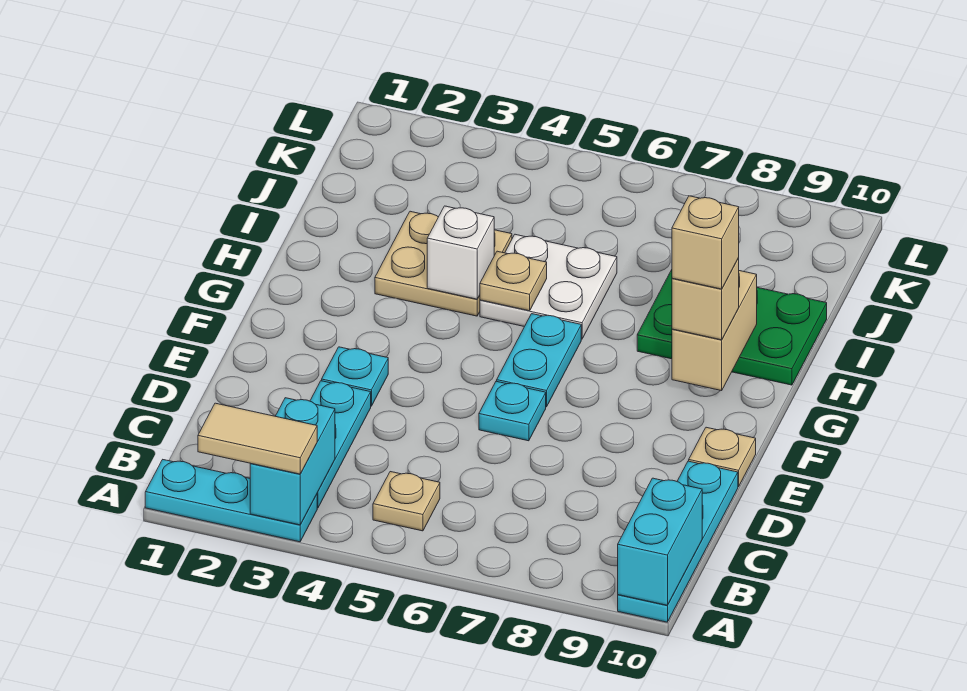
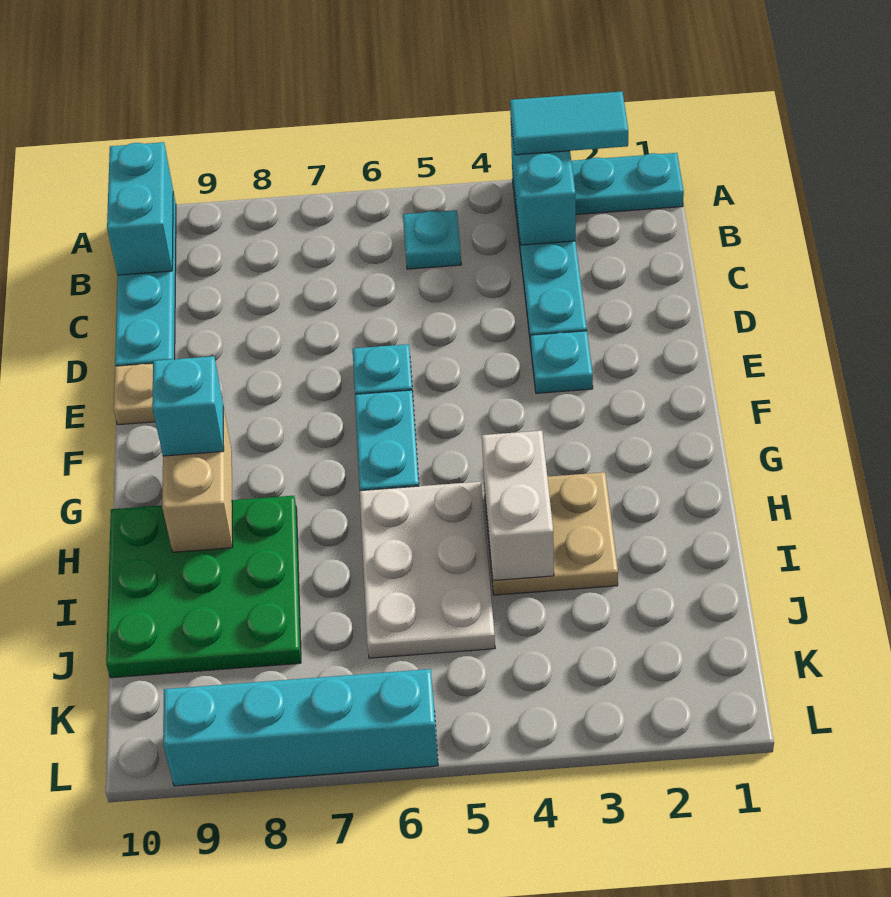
tan 1x2 tile [198,403,317,474] -> cyan 1x2 tile [510,91,628,155]
tan 1x1 plate [373,472,440,531] -> cyan 1x1 plate [403,210,461,269]
tan 1x1 brick [672,258,739,340] -> cyan 1x1 brick [152,356,224,456]
tan 1x1 brick [672,196,739,289] -> none
white 1x1 brick [427,206,494,299] -> white 1x2 brick [482,431,554,581]
white 2x2 plate [480,234,617,339] -> white 2x3 plate [360,482,495,658]
tan 1x1 plate [480,251,547,311] -> none
green 2x3 plate [637,270,827,385] -> green 3x3 plate [106,496,301,678]
none -> cyan 1x4 brick [163,669,438,786]

